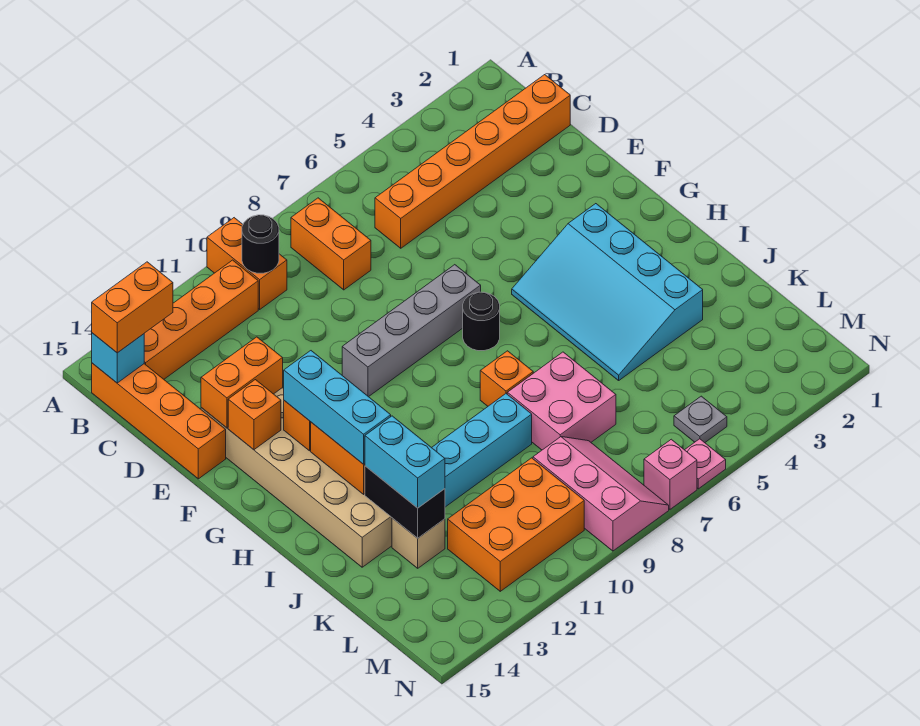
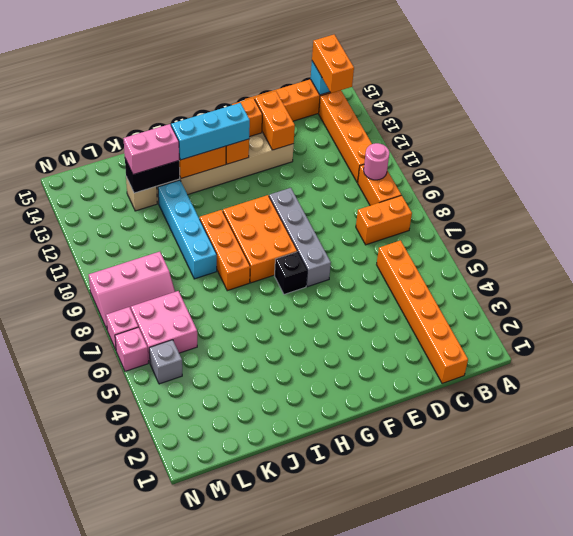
orange 1x2 brick [207,218,287,309] -> orange 1x2 brick turned to [358,165,401,206]
black 1x1 round brick [242,215,279,273] -> pink 1x1 round brick [364,143,389,180]
cyan 3x4 slope [512,204,703,380] -> none
black 1x1 round brick [463,292,500,351] -> black 1x1 brick [275,252,307,294]
orange 1x1 brick [480,351,533,406] -> orange 1x3 brick [200,210,250,291]
pink 2x2 brick [507,352,616,450] -> pink 2x2 brick moved to [131,291,197,362]
cyan 1x2 brick [365,416,445,508] -> pink 1x2 brick [124,124,180,175]
orange 2x3 brick [448,458,584,591] -> orange 2x3 brick moved to [223,195,297,283]
grey 1x1 plate [674,396,727,443] -> grey 1x1 brick [149,340,182,384]
pink 1x1 plate [685,439,726,489] -> pink 1x1 brick [115,327,148,371]

